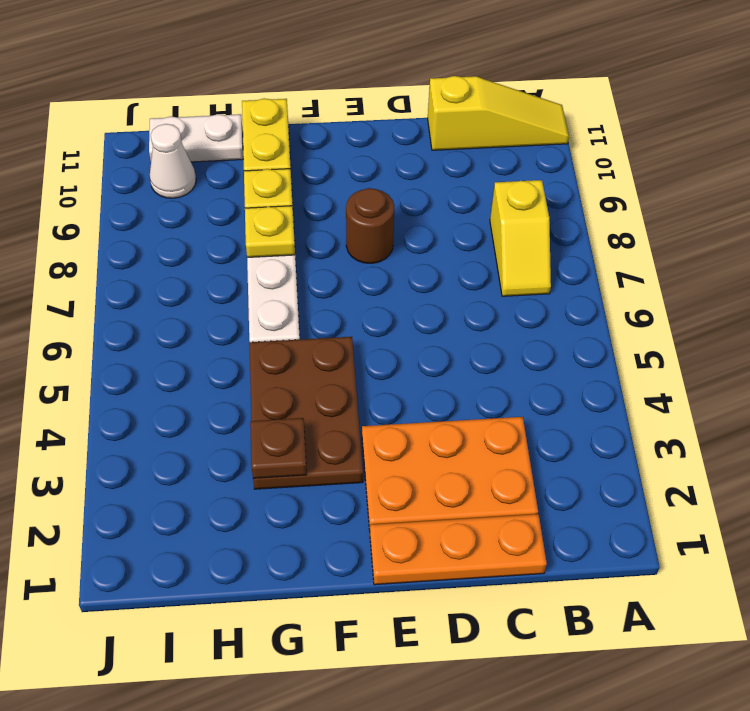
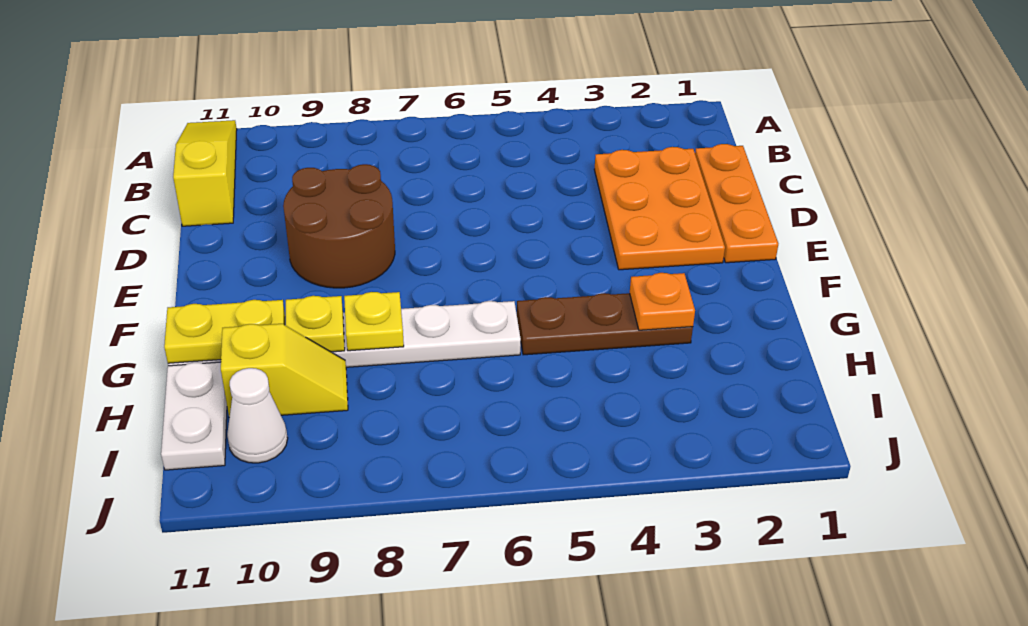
yellow 1x2 slope [490,180,551,296] -> yellow 1x2 slope moved to [221,324,348,418]
brown 1x1 round brick [346,188,394,263] -> brown 2x2 round brick [283,164,395,288]
brown 2x3 plate [249,337,363,489] -> brown 1x3 plate [517,293,693,355]
brown 1x1 plate [250,418,307,478] -> orange 1x1 plate [630,273,695,330]

